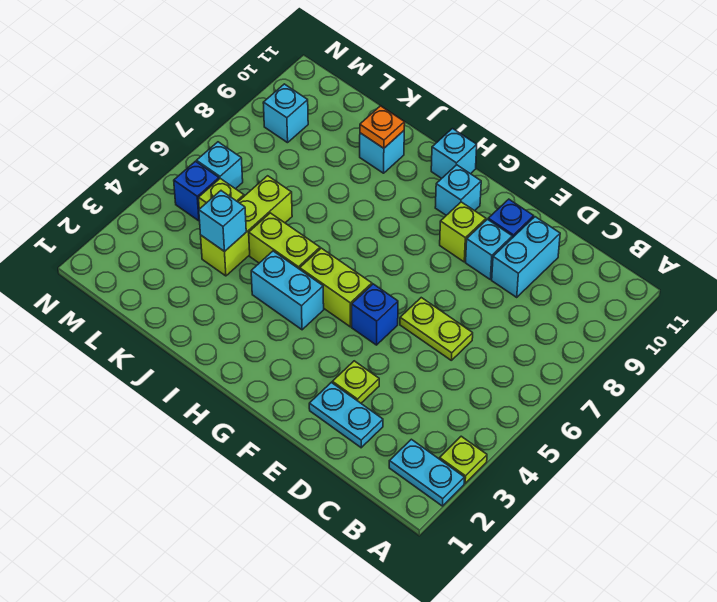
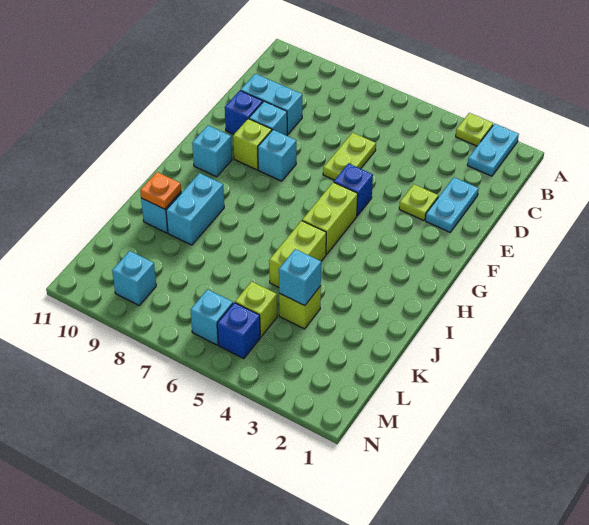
cyan 1x2 brick [251,251,324,330] -> cyan 1x2 brick moved to [166,173,224,245]
cyan 1x1 brick [431,129,477,178] -> cyan 1x1 brick moved to [258,130,296,181]
lime 1x3 brick [201,176,292,276] -> lime 1x1 brick [279,286,321,329]

